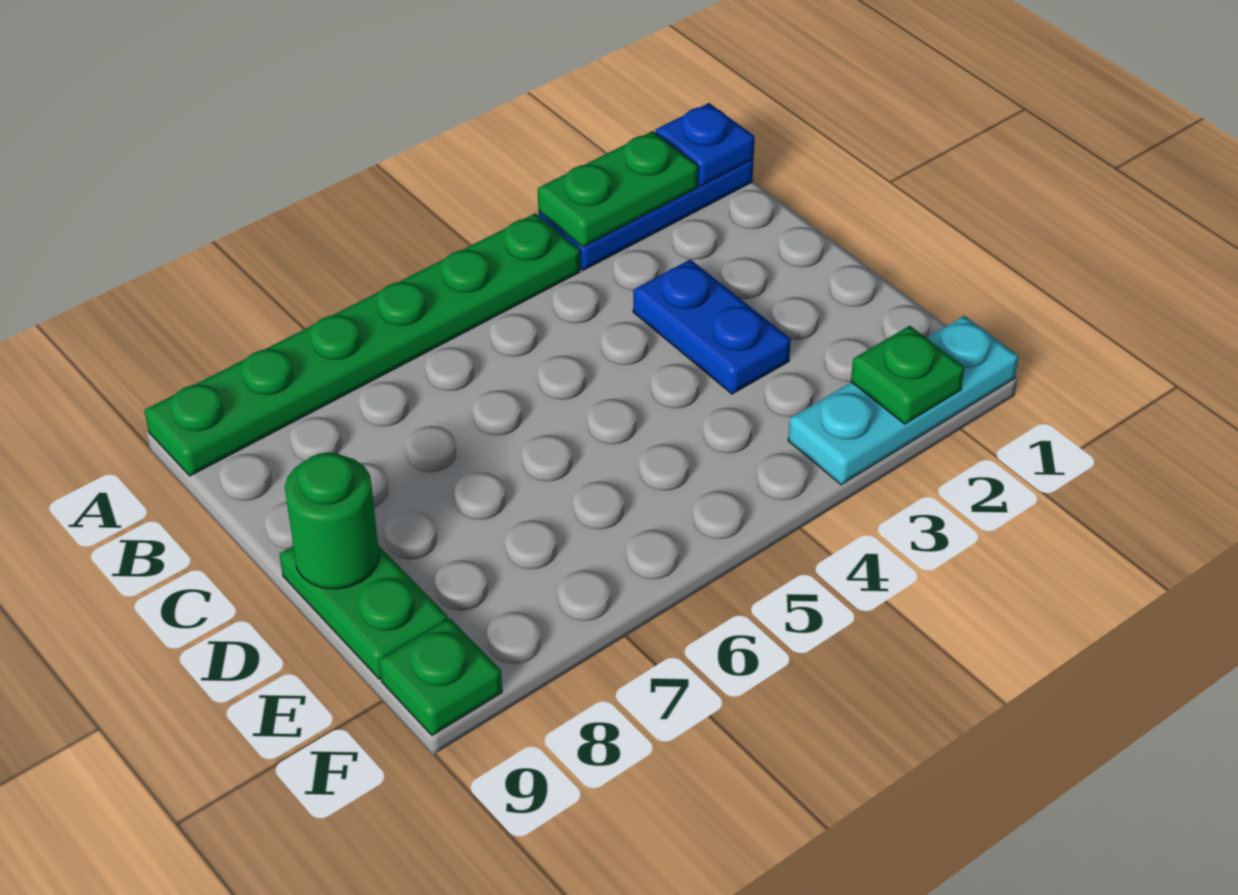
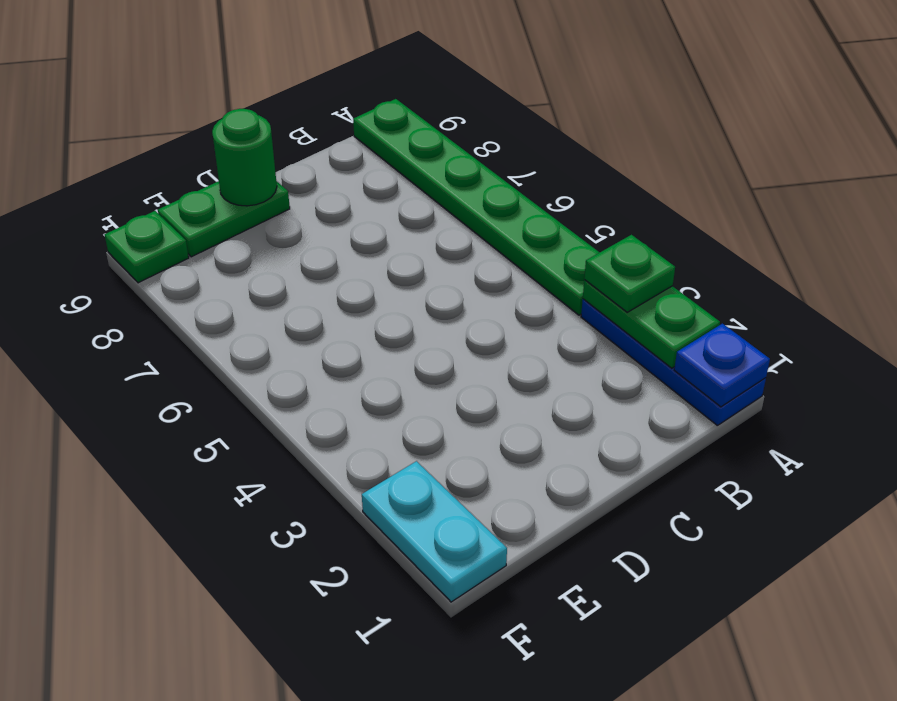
blue 1x2 plate [633,259,791,394] -> none
cyan 1x3 plate [788,316,1019,485] -> cyan 1x2 plate [362,461,507,602]
green 1x1 plate [851,326,965,424] -> green 1x1 plate moved to [584,235,675,312]

